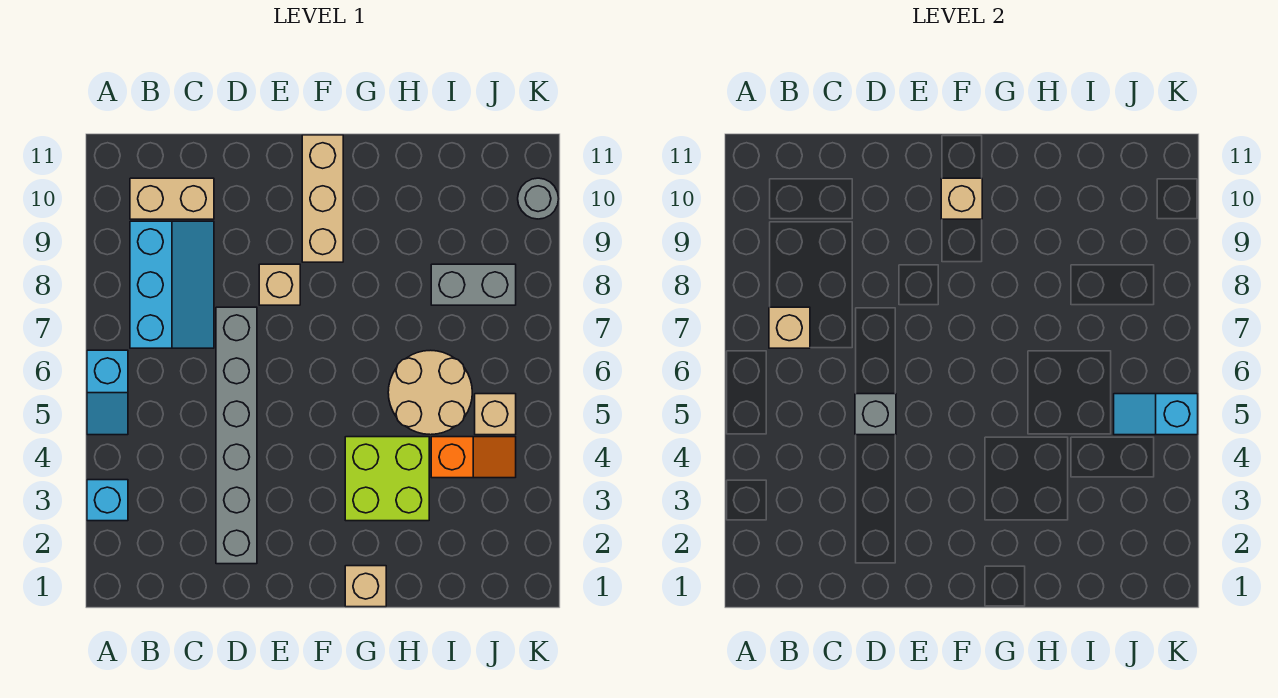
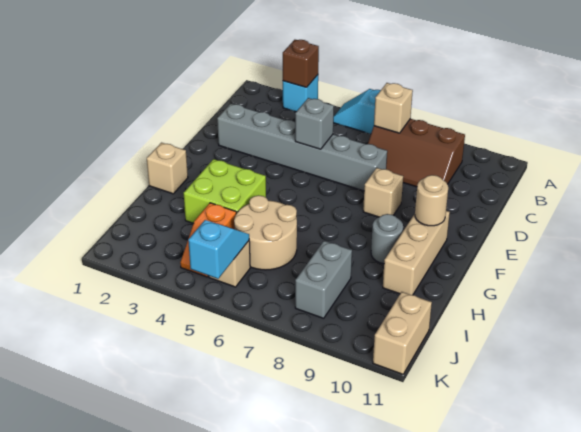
none -> brown 1x1 brick [283,40,319,87]
cyan 2x3 slope [130,221,214,348] -> brown 2x3 slope [368,119,465,187]
tan 1x2 brick [130,178,214,219] -> tan 1x2 brick moved to [373,292,432,374]
tan 1x3 brick [302,135,343,262] -> tan 1x3 brick turned to [383,211,450,295]
tan 1x1 brick [941,178,982,219] -> tan 1x1 round brick [415,175,448,226]
grey 1x1 round brick [518,178,559,219] -> grey 1x1 round brick moved to [371,214,403,264]

